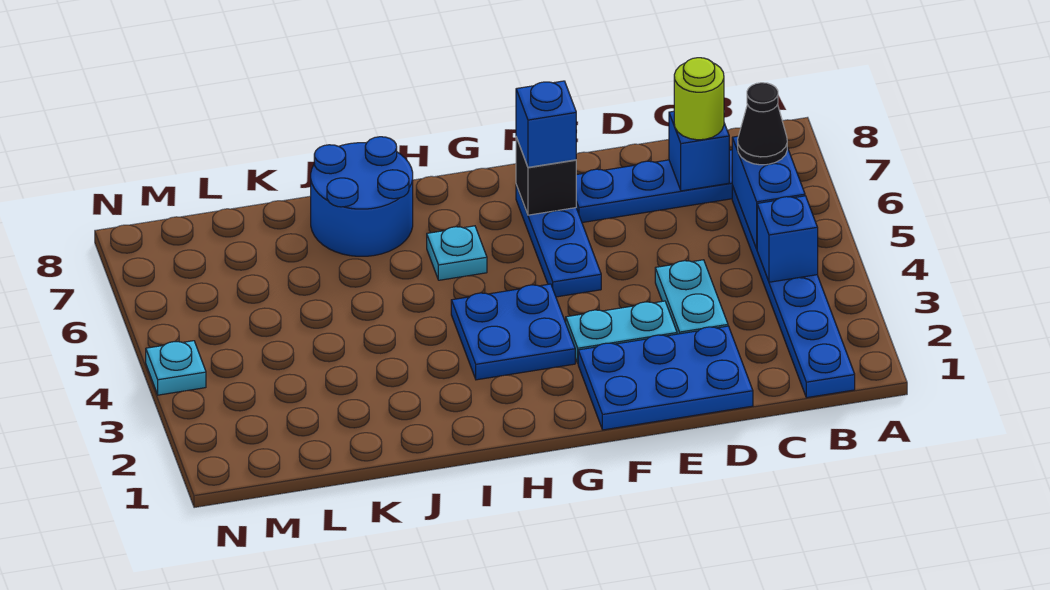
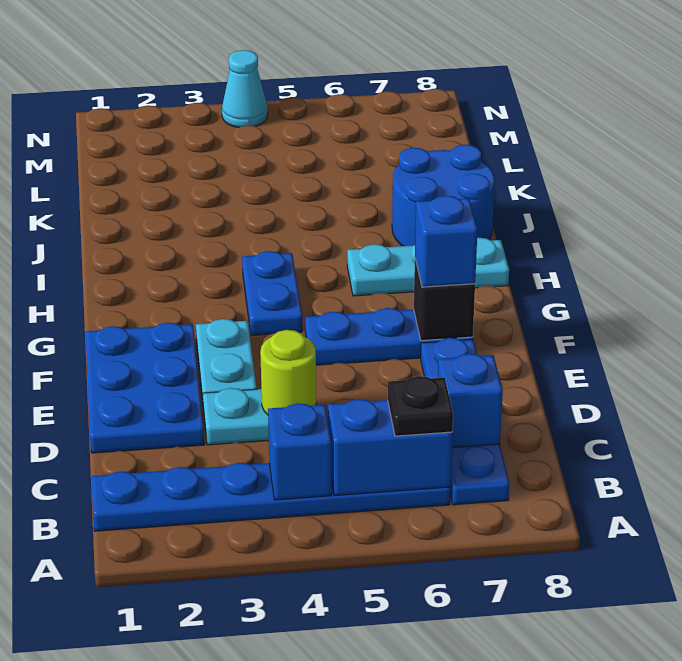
black 1x1 cone [738,83,787,165] -> black 1x1 plate [388,376,453,436]
lime 1x1 round brick [674,58,724,140] -> lime 1x1 round brick moved to [260,330,316,415]
blue 2x2 plate [451,284,575,380] -> blue 1x2 plate [242,251,302,336]
cyan 1x1 plate [427,226,487,280] -> cyan 1x3 plate [347,238,509,296]
cyan 1x1 plate [146,341,206,395] -> cyan 1x1 cone [222,50,268,128]

